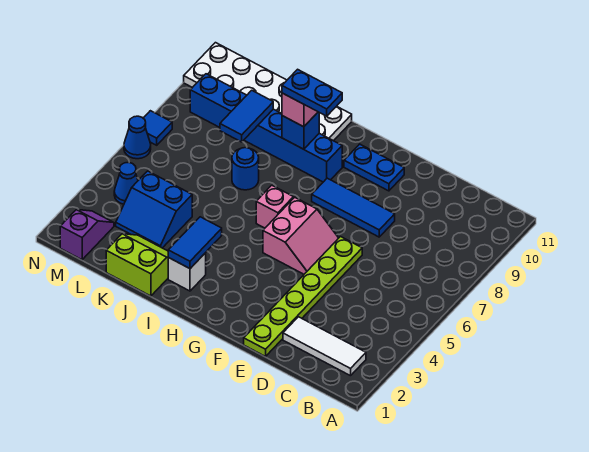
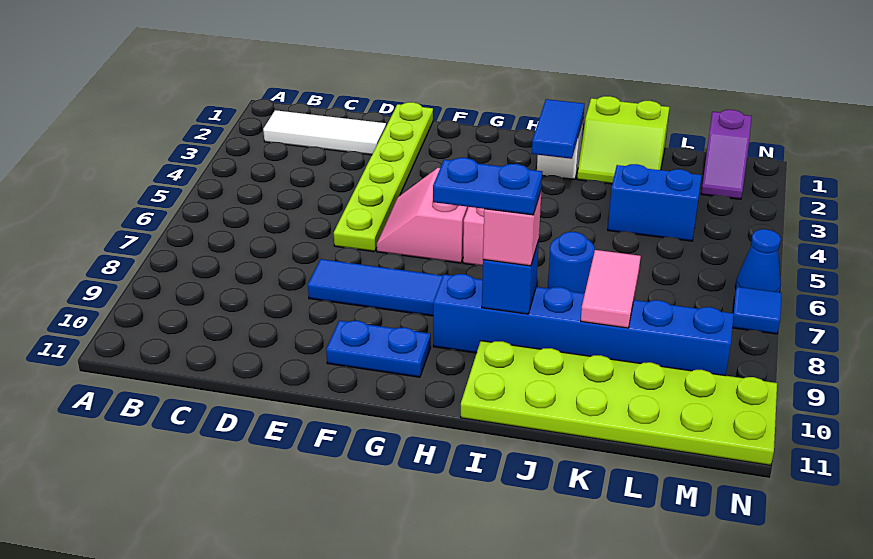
white 2x6 plate [184,43,352,141] -> lime 2x6 plate [461,341,777,465]
blue 1x2 tile [220,90,273,142] -> pink 1x2 tile [581,250,641,328]
blue 1x1 cone [114,162,138,204] -> none

